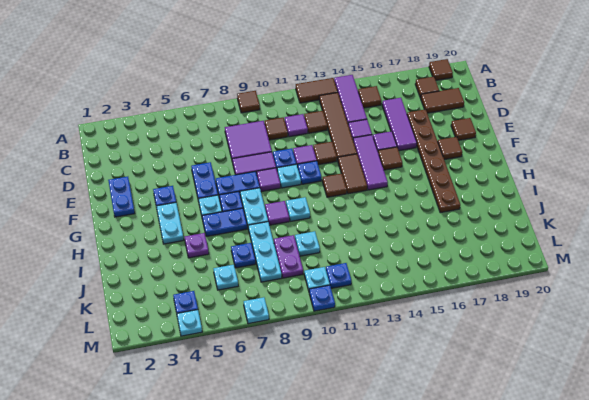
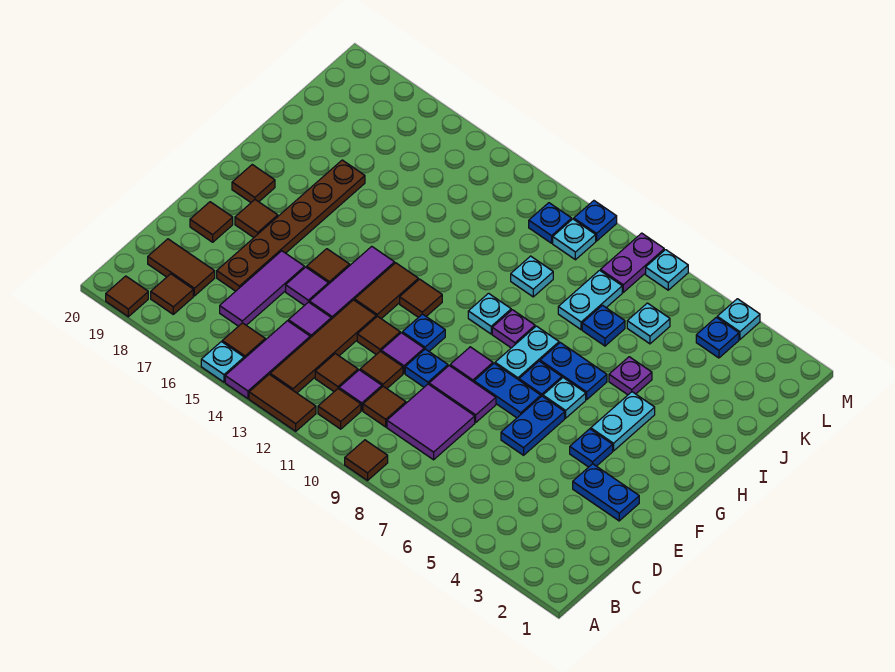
none -> brown 1x1 tile [318,389,361,429]
none -> brown 1x1 tile [360,351,403,388]
blue 1x2 plate [108,177,135,217] -> blue 1x2 plate turned to [573,464,639,521]
cyan 1x1 plate [277,164,301,188] -> cyan 1x1 plate moved to [201,342,244,382]
none -> brown 1x1 tile [232,165,275,202]
purple 1x1 tile [265,201,289,225] -> purple 1x1 plate [492,310,535,348]
cyan 1x3 plate [248,222,282,282] -> cyan 1x2 plate [558,270,622,330]
purple 1x2 plate [274,235,303,278] -> purple 1x2 plate moved to [601,233,664,292]

